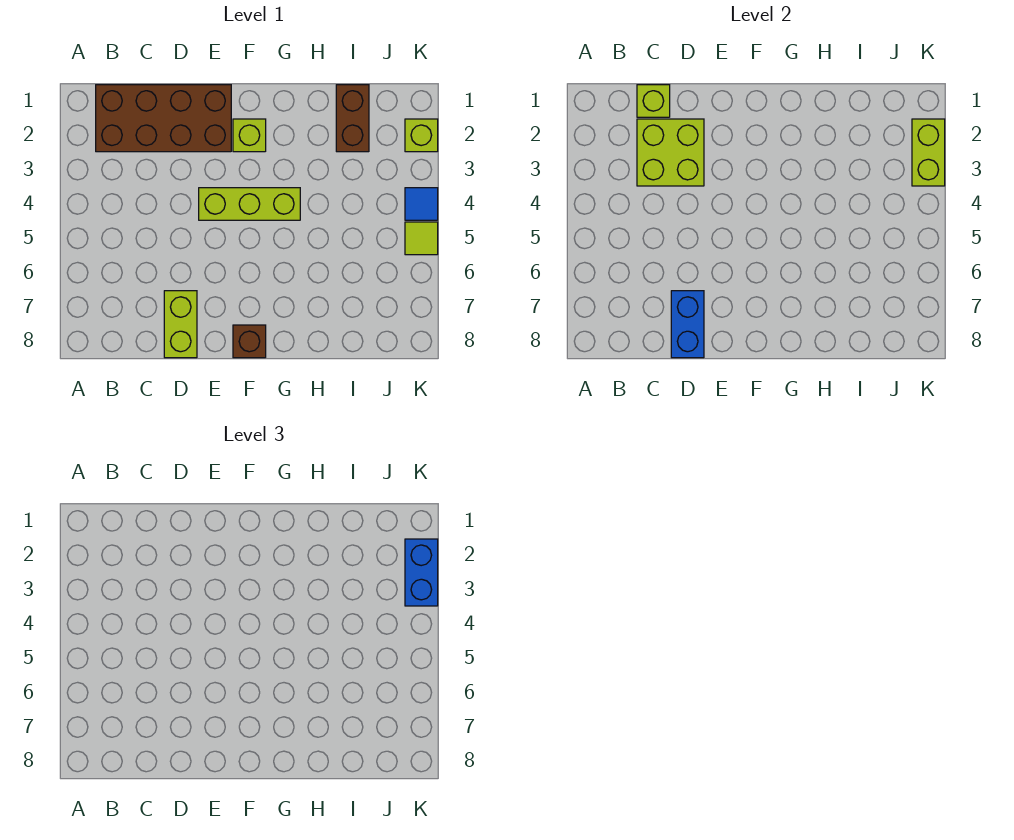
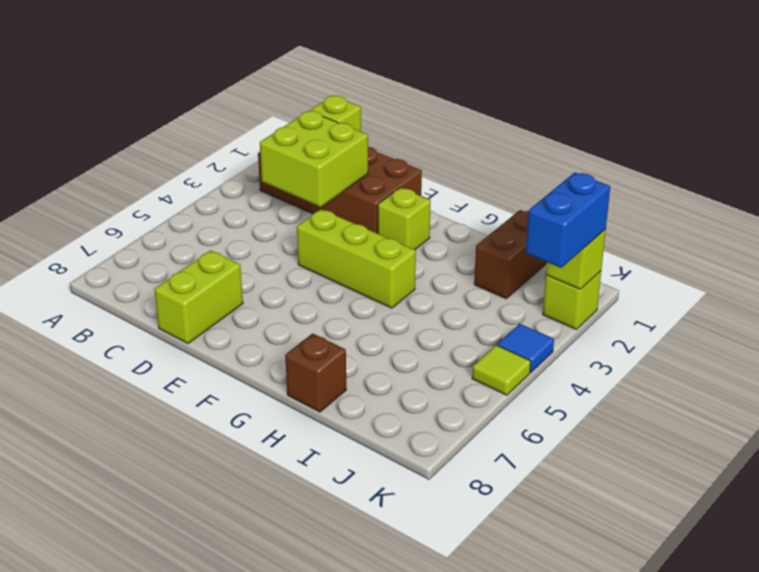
blue 1x2 brick [671,291,704,358] -> none
brown 1x1 brick [233,325,266,358] -> brown 1x1 brick moved to [285,333,346,412]
lime 1x2 brick [912,119,945,186] -> lime 1x1 brick [546,229,606,289]

